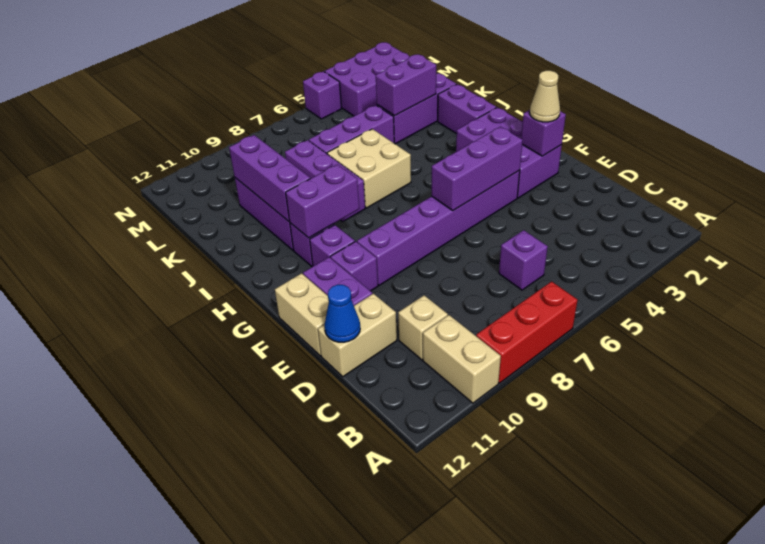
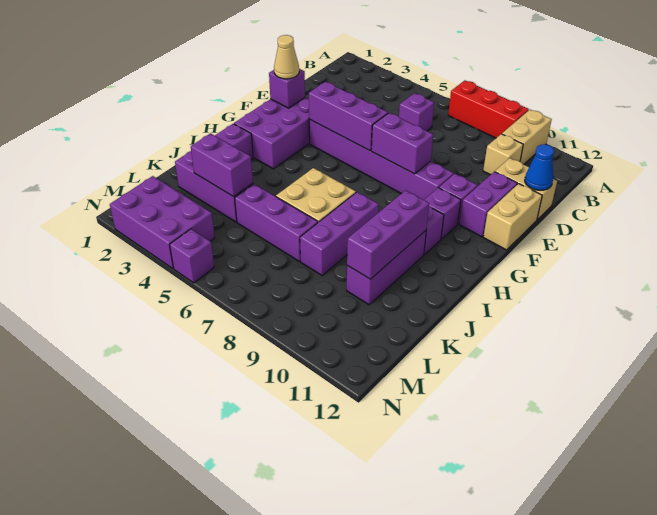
purple 1x2 brick [286,164,359,238] -> purple 1x2 brick moved to [371,113,433,174]

